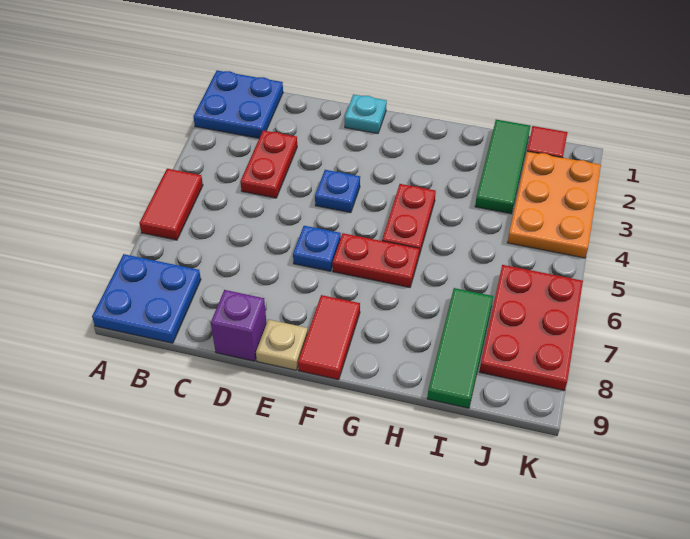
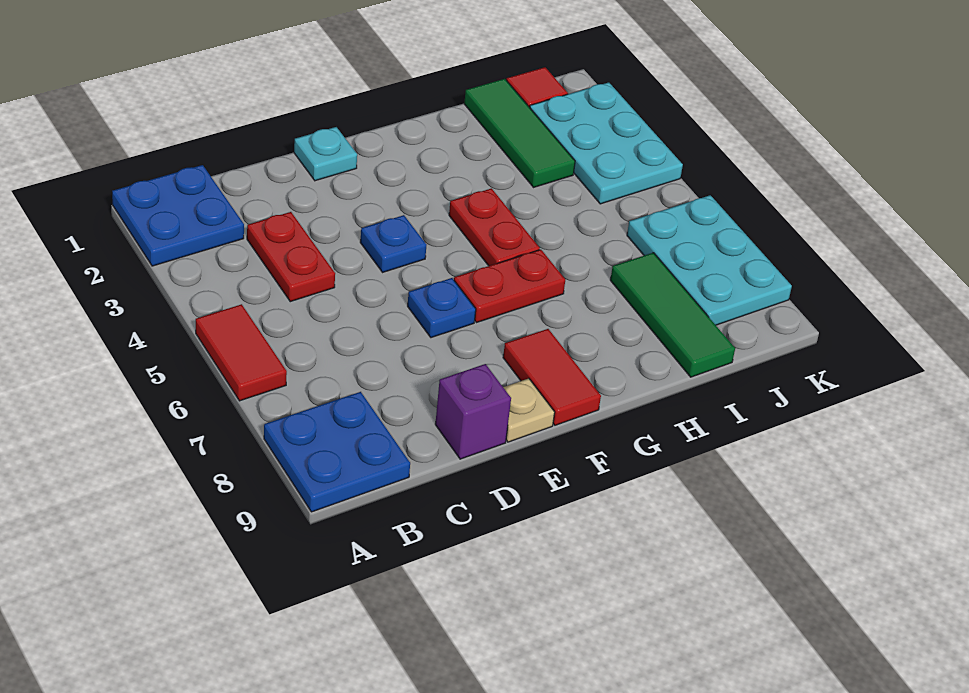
orange 2x3 plate [507,151,601,258] -> cyan 2x3 plate [530,82,683,204]
red 2x3 plate [479,265,583,391] -> cyan 2x3 plate [627,195,792,325]

